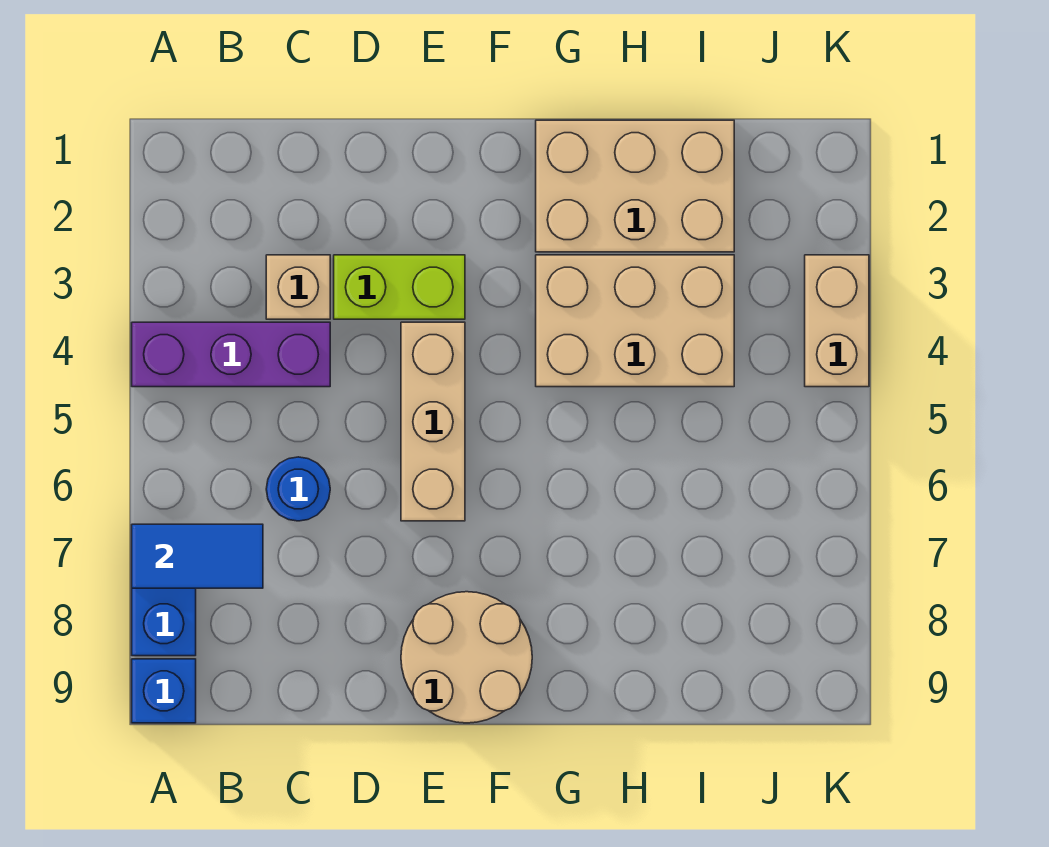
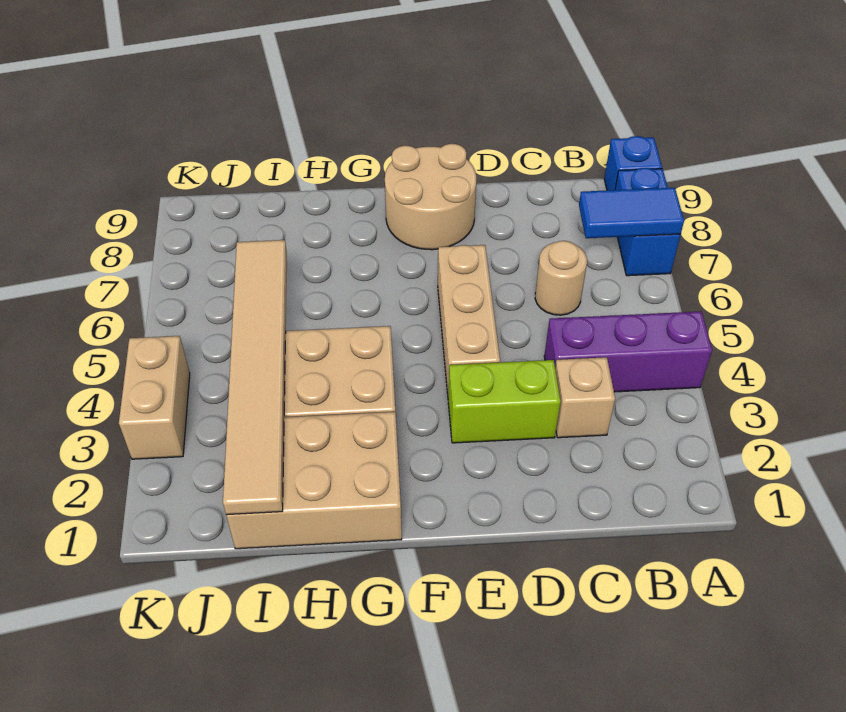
blue 1x1 round brick [266,457,330,521] -> tan 1x1 round brick [535,241,587,315]
none -> tan 1x6 tile [223,240,287,515]

